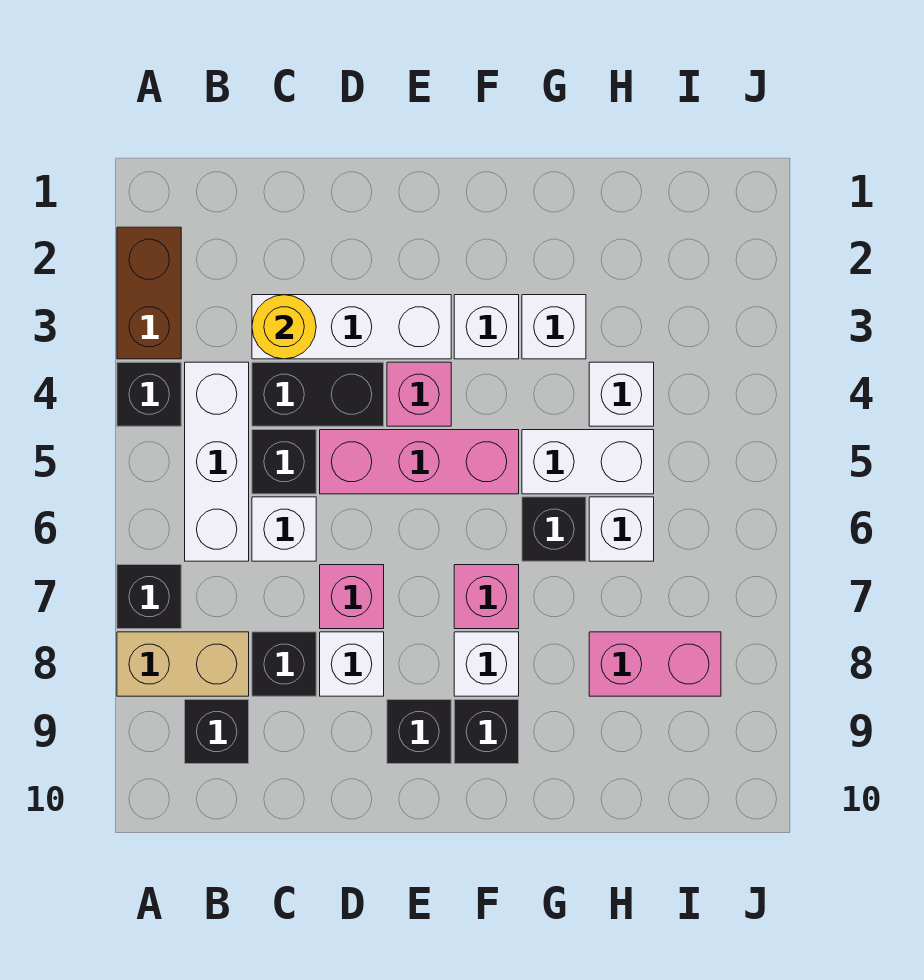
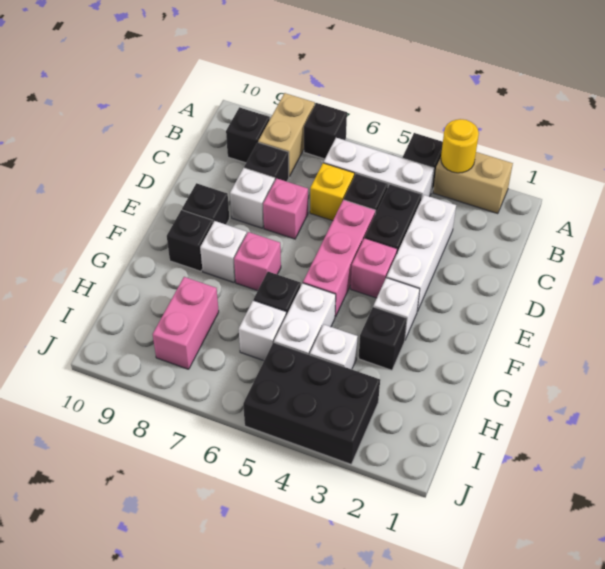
brown 1x2 brick [117,227,181,359] -> tan 1x2 brick [433,152,513,214]
yellow 1x1 round brick [252,295,316,359] -> yellow 1x1 round brick moved to [441,119,479,173]
white 1x1 brick [252,497,316,561] -> yellow 1x1 brick [310,163,355,221]
white 1x1 brick [522,295,586,359] -> black 1x1 brick [359,307,407,370]
none -> black 2x3 brick [243,342,380,464]

